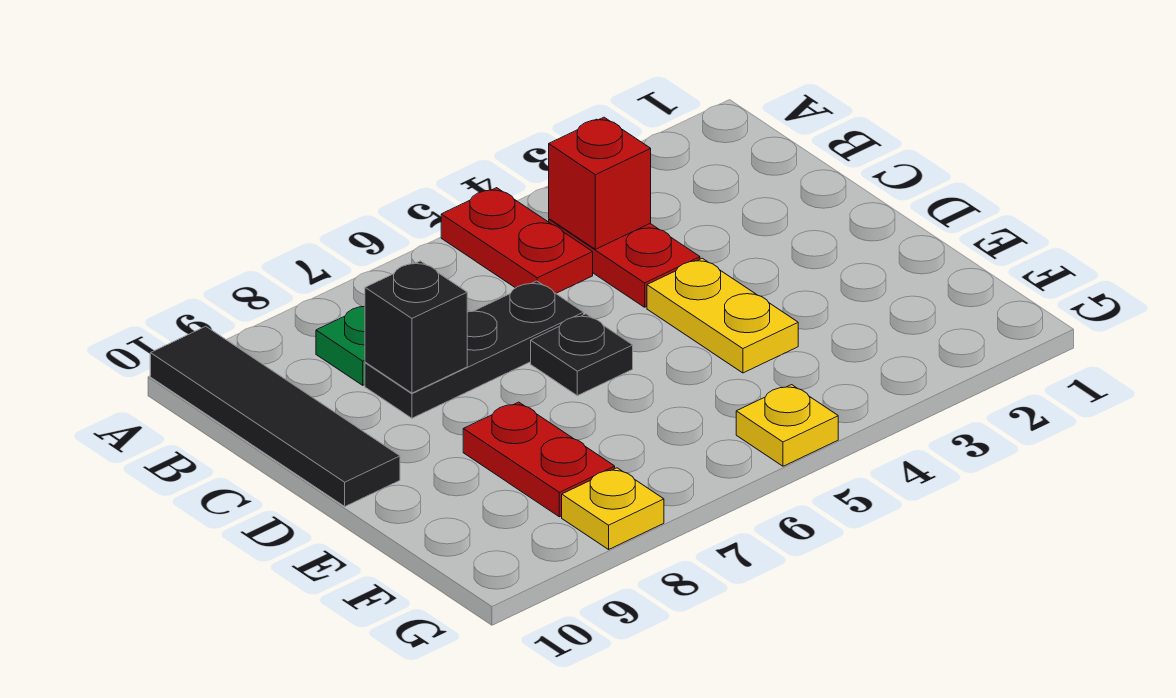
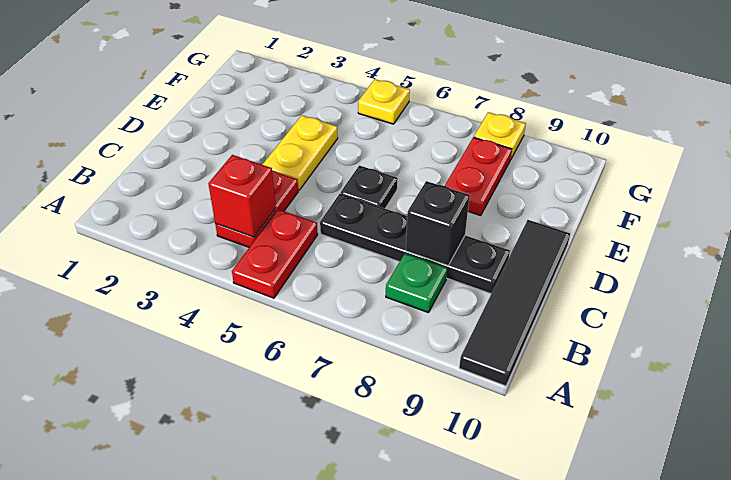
black 1x3 plate [365,281,584,418] -> black 1x4 plate [320,194,510,294]

